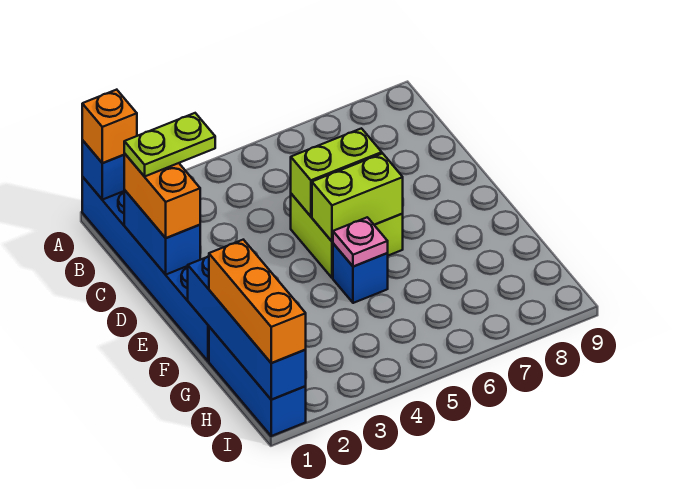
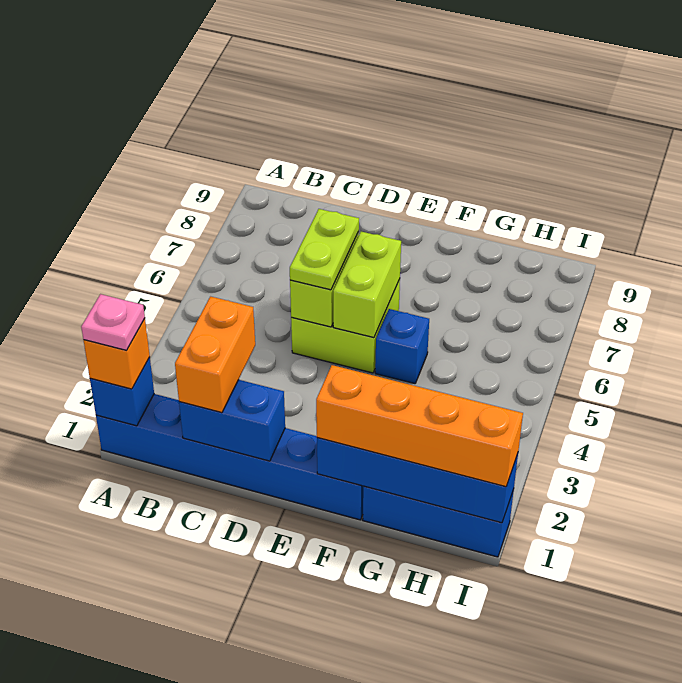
orange 1x2 brick [124,154,200,238] -> orange 1x2 brick turned to [175,297,255,413]
lime 1x2 plate [124,113,215,177] -> lime 1x2 plate moved to [290,209,359,290]
pink 1x1 plate [333,217,388,267] -> pink 1x1 plate moved to [81,294,145,350]
orange 1x3 brick [209,240,306,363] -> orange 1x4 brick [316,365,523,487]

